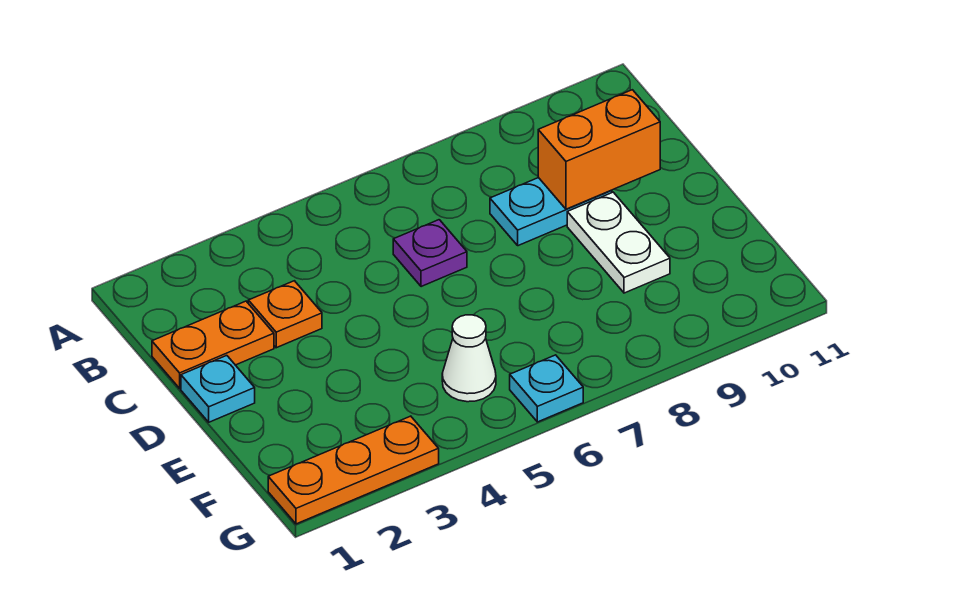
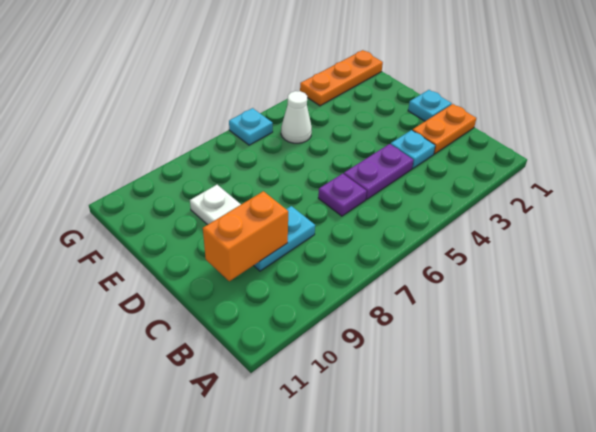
orange 1x1 plate [248,281,322,348] -> cyan 1x1 plate [391,130,435,169]
none -> purple 1x2 plate [344,144,413,199]

